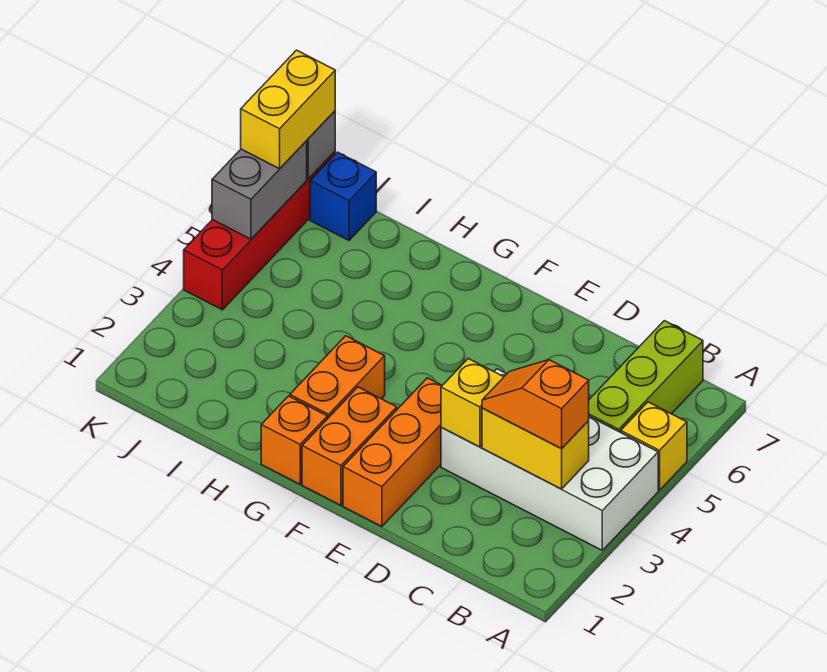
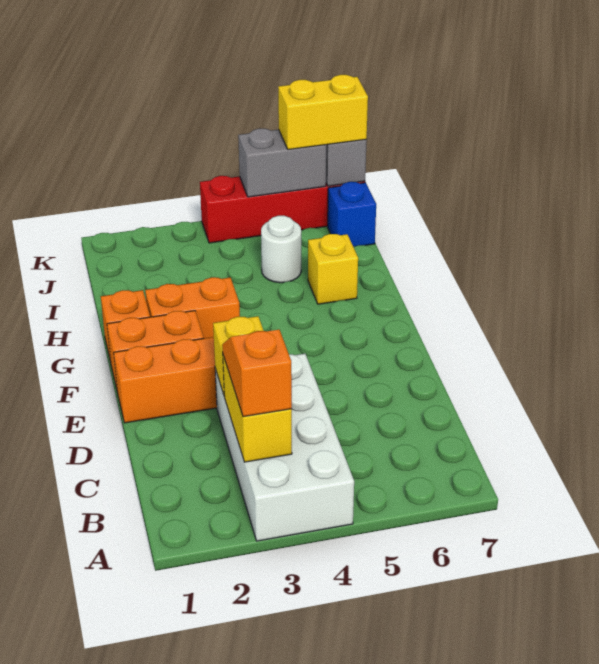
yellow 1x1 brick [621,402,687,490] -> yellow 1x1 brick moved to [308,234,358,304]
lime 1x3 brick [589,321,703,432] -> none
none -> white 1x1 round brick [261,216,301,283]

